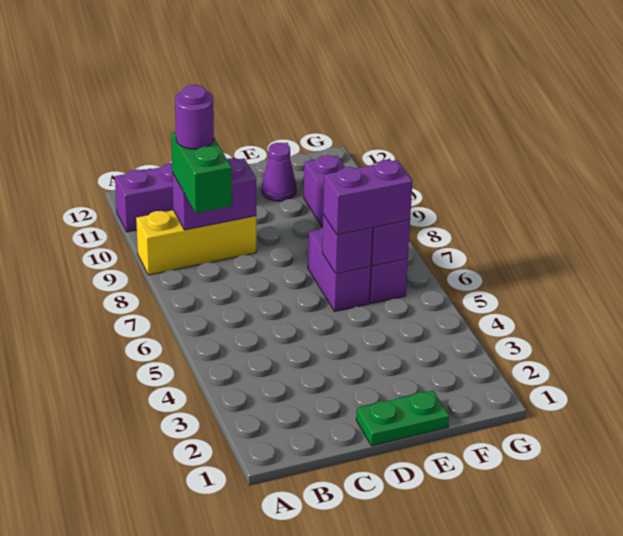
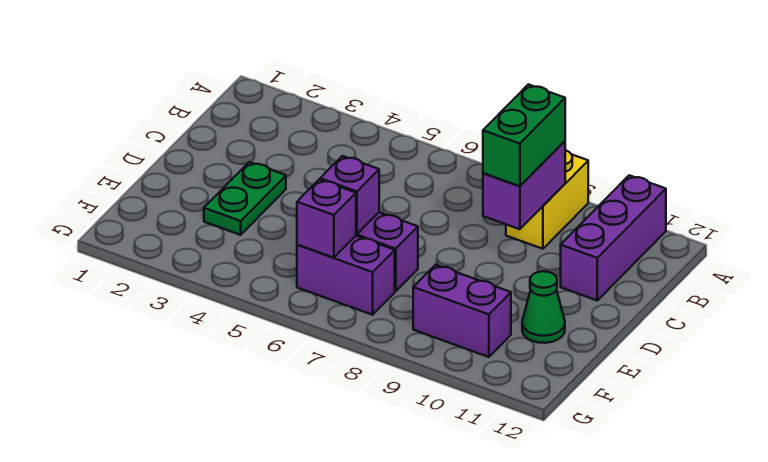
yellow 1x3 brick [136,210,256,275] -> yellow 1x2 brick [506,150,588,249]
green 1x2 brick [171,132,232,213] -> green 1x2 brick turned to [483,84,565,186]
purple 1x1 round brick [175,85,214,149] -> none
green 1x2 plate [356,390,449,446] -> green 1x2 plate moved to [204,162,286,235]
purple 1x2 brick [323,160,412,235] -> none
purple 1x1 cone [262,143,296,201] -> green 1x1 cone [522,271,565,343]

